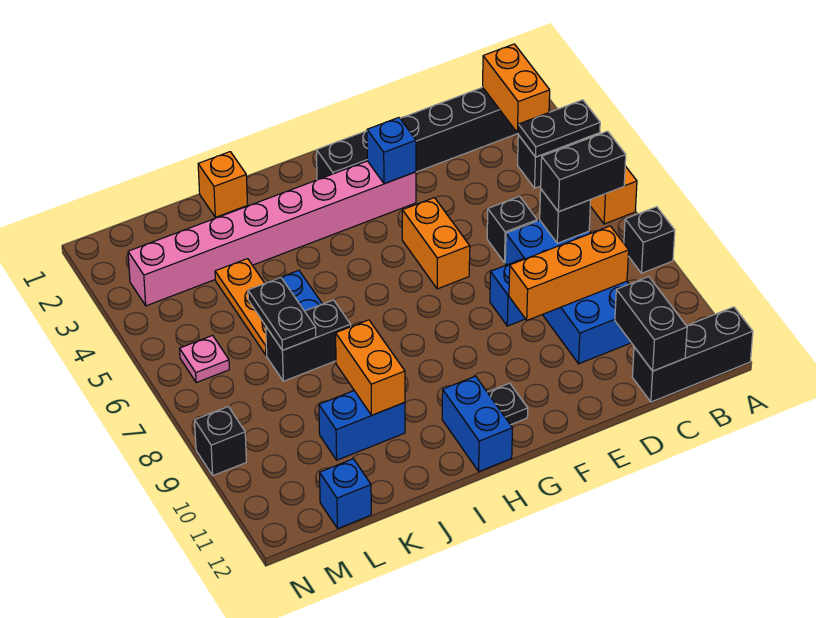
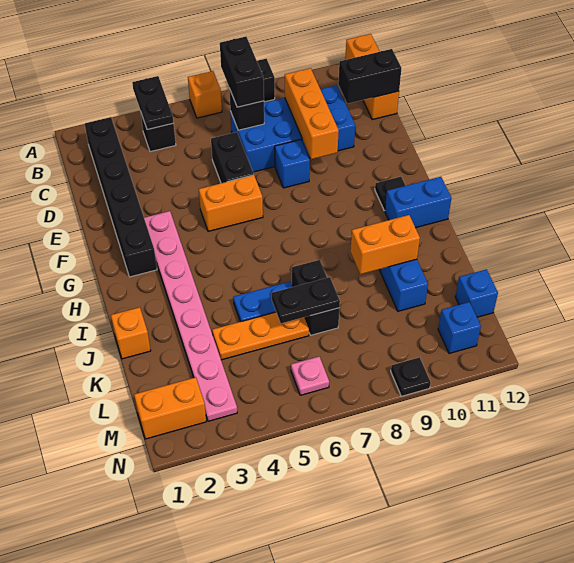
black 1x3 brick [632,307,753,402] -> orange 1x3 brick [345,34,399,120]
orange 1x2 brick [483,44,550,133] -> orange 1x2 brick moved to [134,377,206,439]
black 1x1 brick [487,196,537,263] -> black 1x2 brick [211,132,254,183]
pink 1x8 brick [128,161,416,306] -> pink 1x8 plate [144,211,237,421]
blue 1x1 brick [367,118,416,184] -> blue 1x1 brick moved to [438,302,481,354]
black 1x1 brick [195,407,246,475] -> black 1x1 plate [391,357,431,396]

